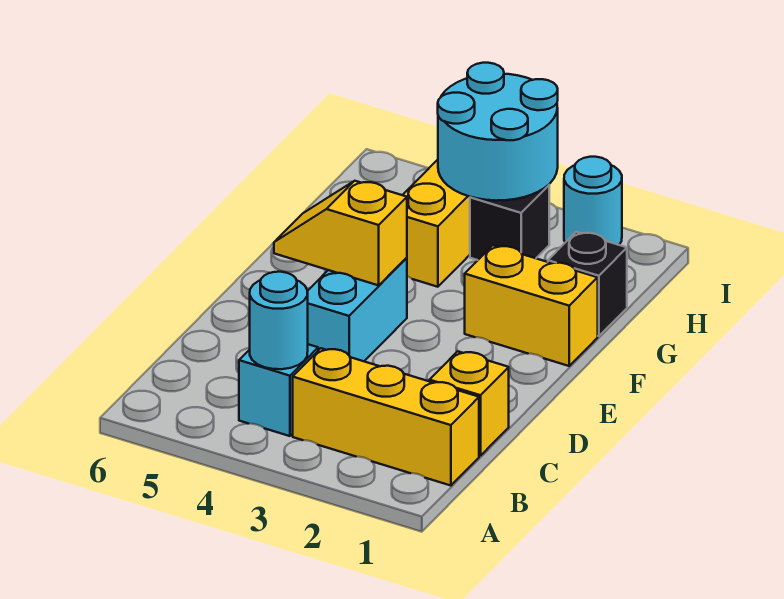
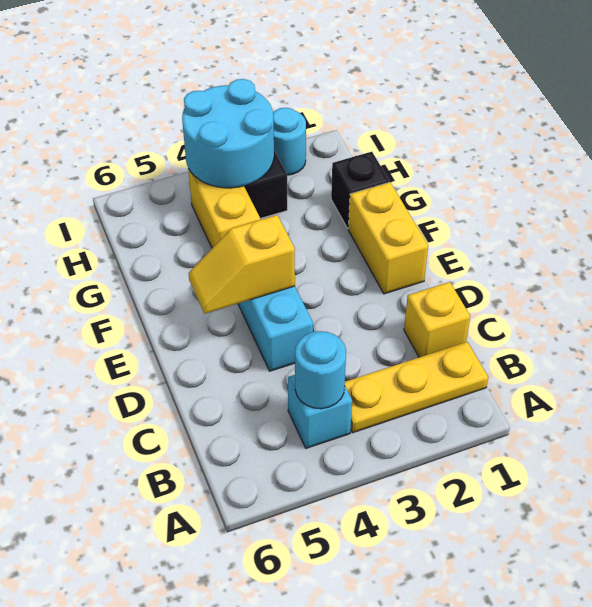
yellow 1x3 brick [293,348,479,486] -> yellow 1x3 plate [345,342,488,433]
yellow 1x2 brick [465,245,598,366] -> yellow 1x2 brick turned to [348,182,428,294]

